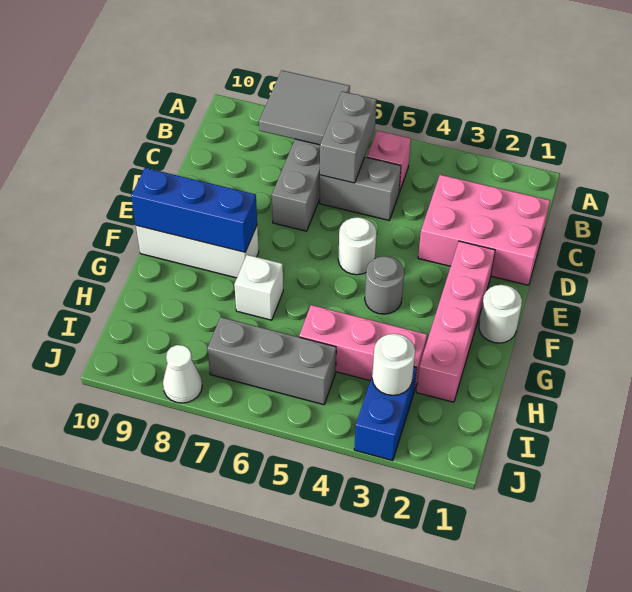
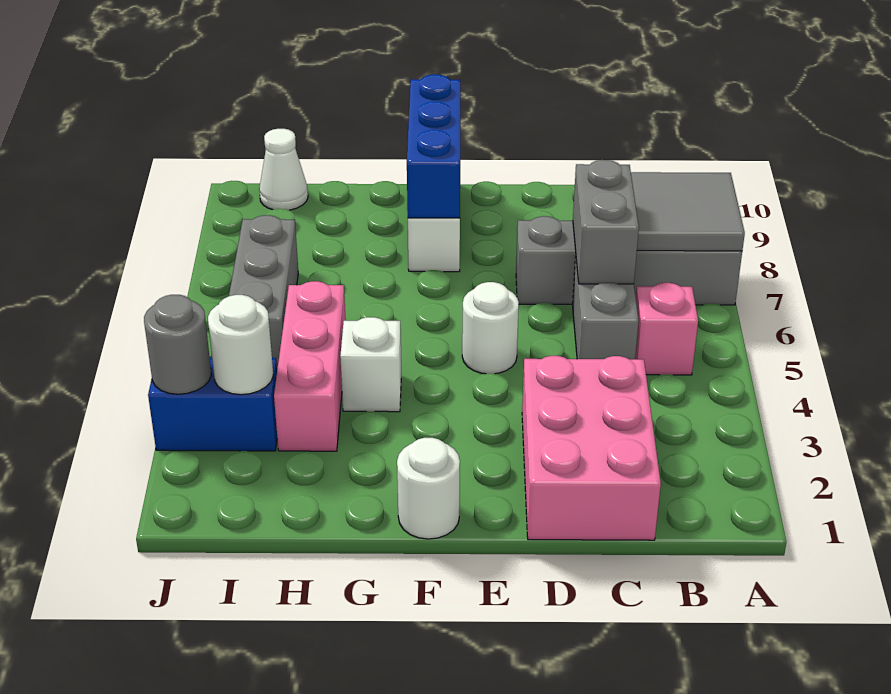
grey 1x2 brick [320,91,377,183] -> grey 1x2 brick turned to [573,160,639,284]
pink 1x4 brick [416,241,495,402] -> none
grey 1x1 round brick [365,256,404,314] -> grey 1x1 round brick moved to [144,295,211,394]
white 1x1 brick [234,255,283,320] -> white 1x1 brick moved to [340,317,401,412]
white 1x1 cone [163,345,202,403] -> white 1x1 cone moved to [259,129,308,210]

